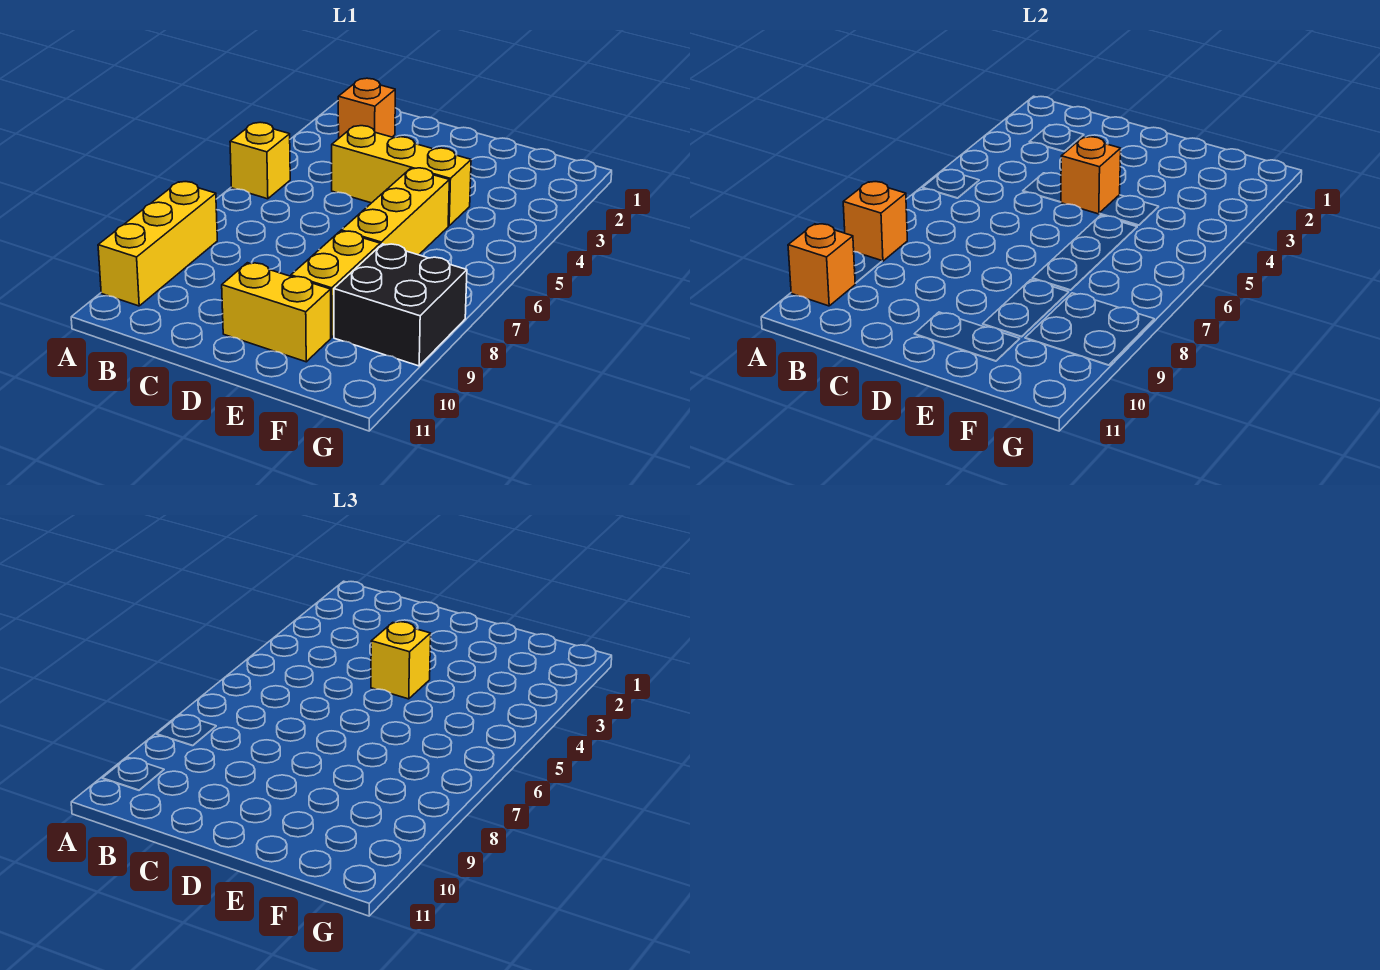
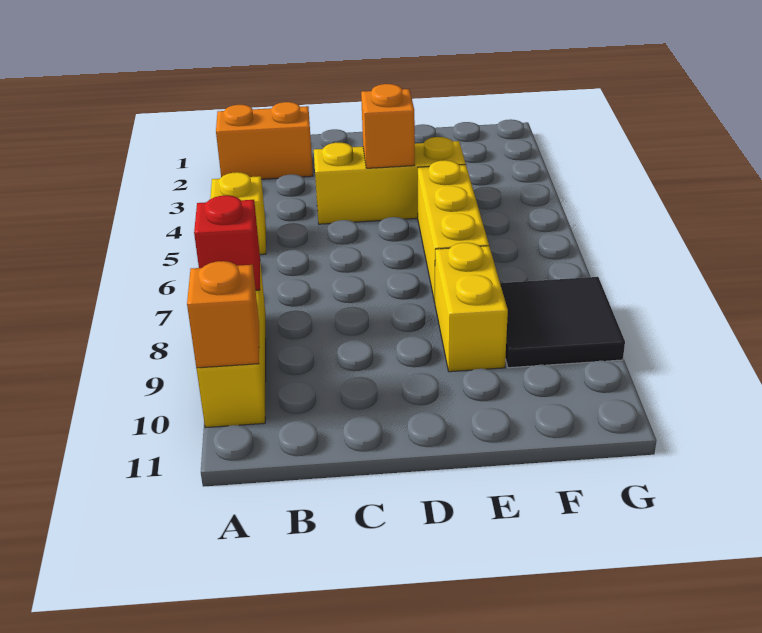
orange 1x1 brick [843,182,907,261] -> red 1x1 brick [194,195,260,290]
orange 1x1 brick [338,78,395,138] -> orange 1x2 brick [216,102,313,179]
yellow 1x1 brick [371,622,431,699] -> none
yellow 1x2 brick [222,263,331,362] -> none
black 2x2 brick [334,244,467,366] -> black 2x2 tile [500,277,625,368]

